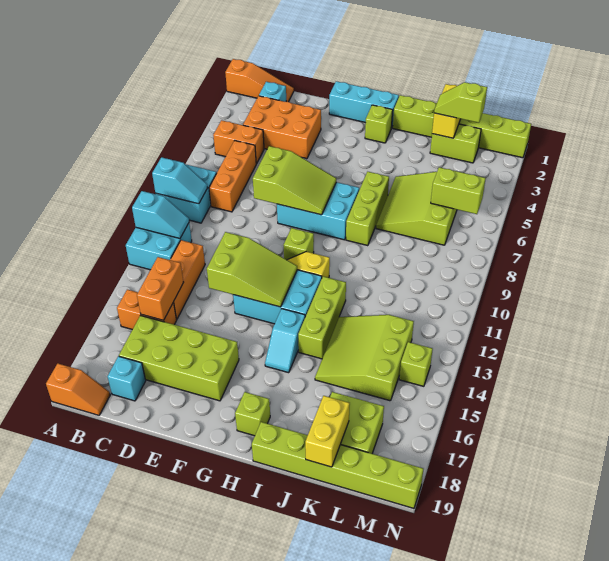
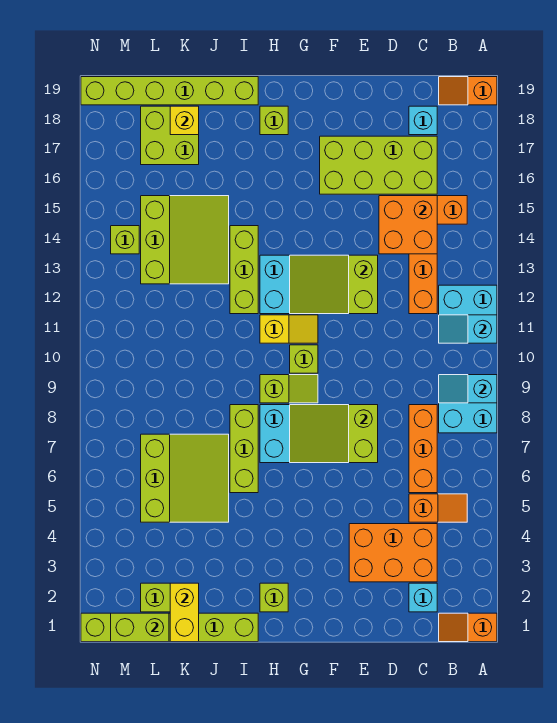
orange 1x3 slope [225,59,294,102] -> orange 1x2 slope [439,613,497,642]
orange 1x2 brick [213,120,264,164] -> orange 1x2 slope [409,494,467,522]
orange 1x2 brick [137,257,184,320] -> orange 2x2 brick [379,196,437,254]
cyan 1x3 brick [329,81,399,128] -> none
cyan 1x2 slope [265,309,305,373] -> none
lime 1x2 slope [434,82,487,123] -> lime 1x2 slope moved to [260,375,318,403]
yellow 1x2 brick [305,396,350,467] -> yellow 1x1 brick [170,106,199,135]
lime 1x2 brick [431,167,486,214] -> lime 1x2 brick moved to [111,613,169,642]

